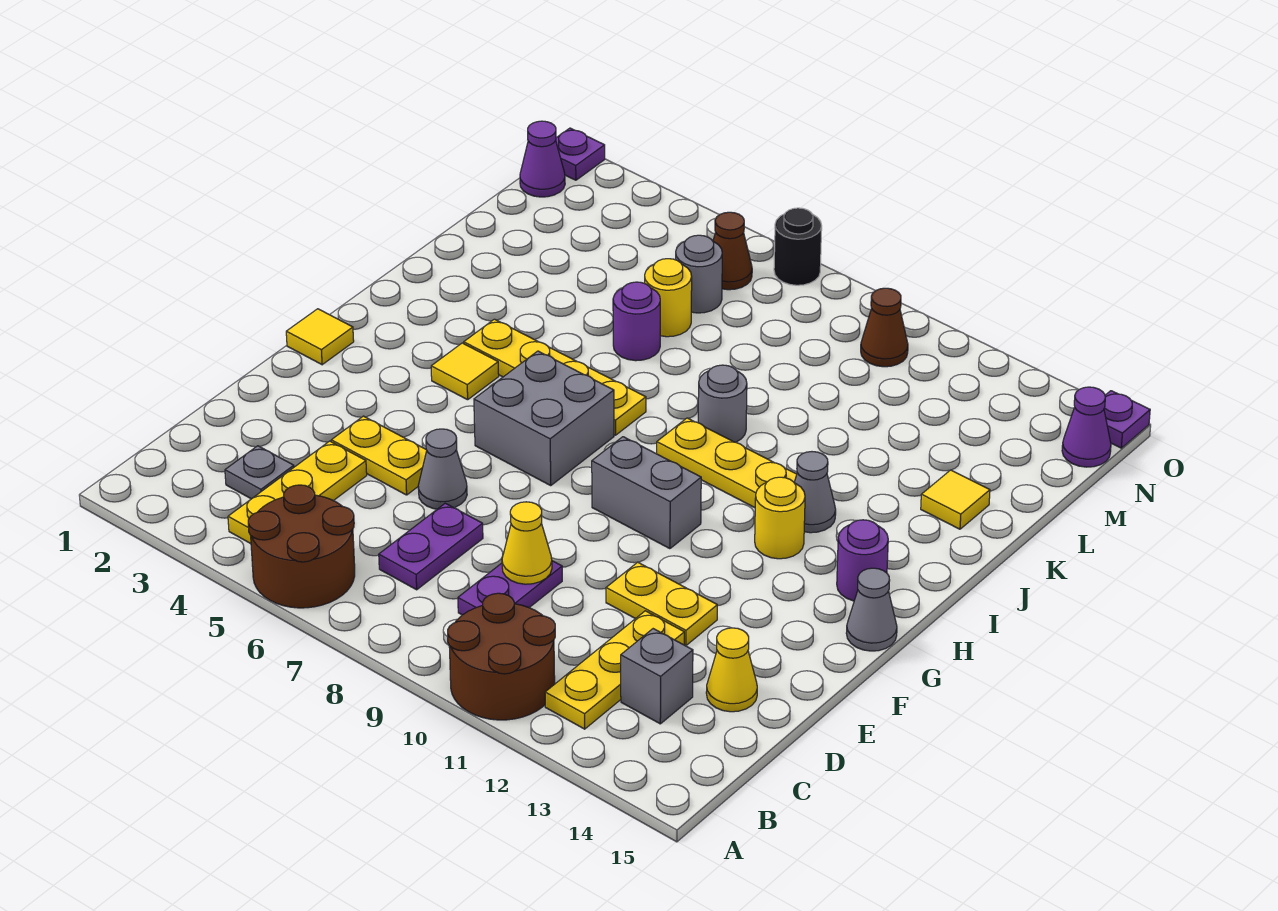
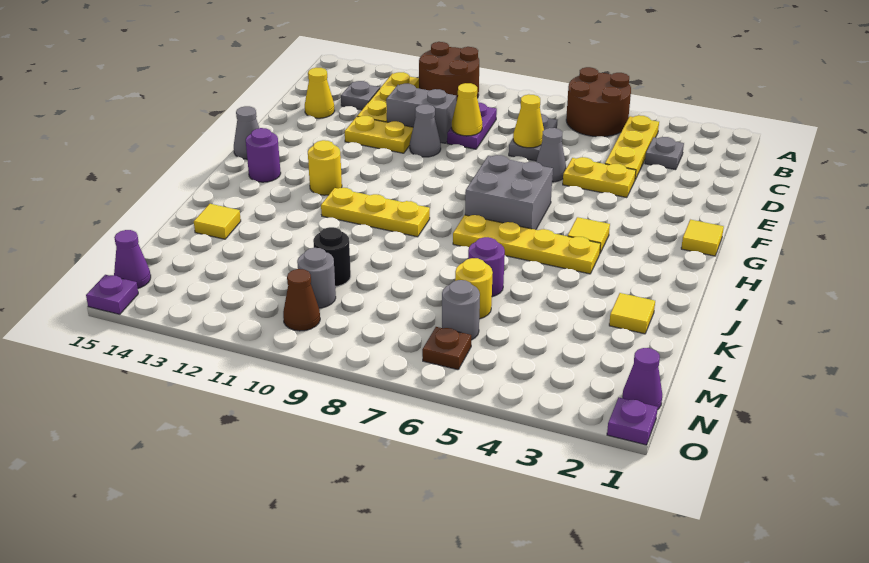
purple 1x2 plate [379,503,483,590] -> grey 1x2 plate [509,114,557,161]
grey 1x1 brick [621,629,693,724] -> grey 1x1 plate [341,81,380,110]
none -> yellow 1x1 cone [513,94,544,148]
grey 1x2 brick [592,437,701,549] -> grey 1x2 brick moved to [386,84,456,143]
grey 1x1 cone [794,452,836,533] -> grey 1x1 cone moved to [410,104,441,157]
grey 1x1 round brick [698,365,747,442] -> grey 1x1 round brick moved to [297,248,336,308]
none -> yellow 1x1 tile [609,293,655,334]
brown 1x1 cone [713,212,752,290] -> brown 1x1 plate [422,327,471,370]
black 1x1 round brick [774,208,822,285] -> black 1x1 round brick moved to [313,227,351,287]

